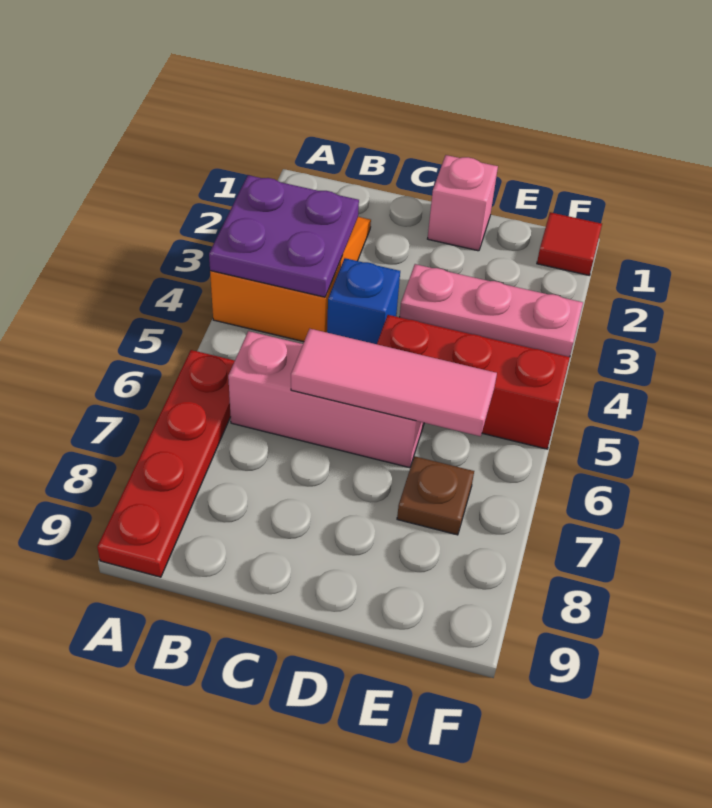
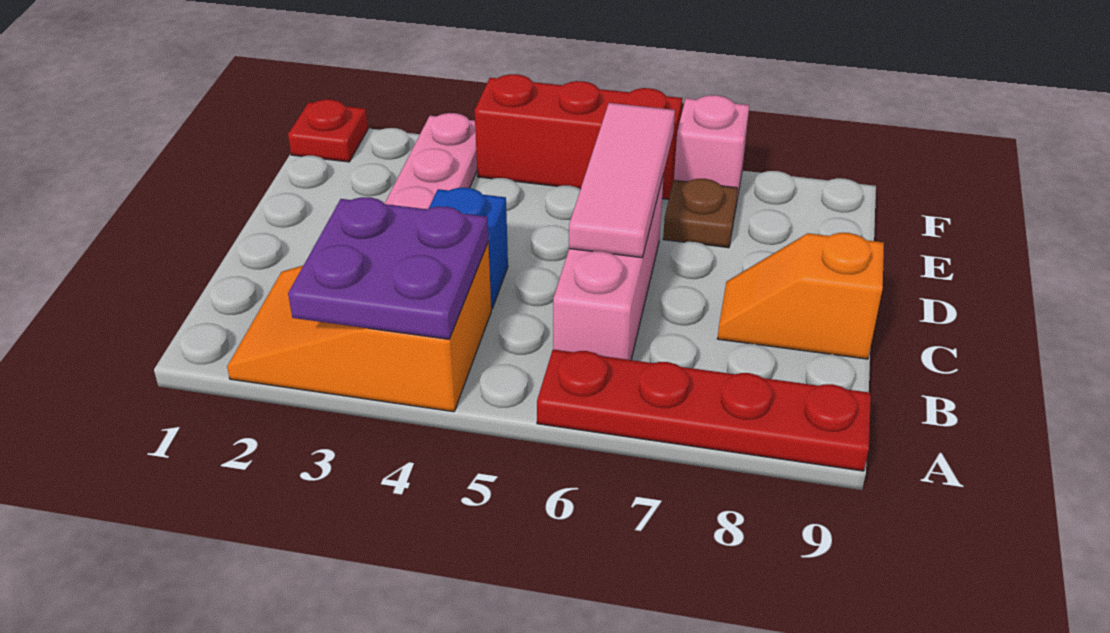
none -> orange 1x2 slope [718,233,884,359]
pink 1x1 brick [428,155,498,251] -> pink 1x1 brick moved to [674,95,749,205]
red 1x3 brick [377,315,570,449] -> red 1x3 brick turned to [475,74,682,199]
red 1x1 tile [537,212,602,275] -> red 1x1 plate [288,99,368,162]

